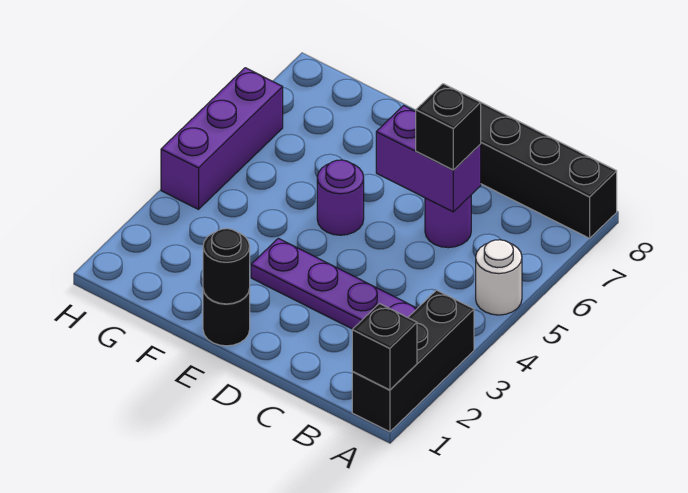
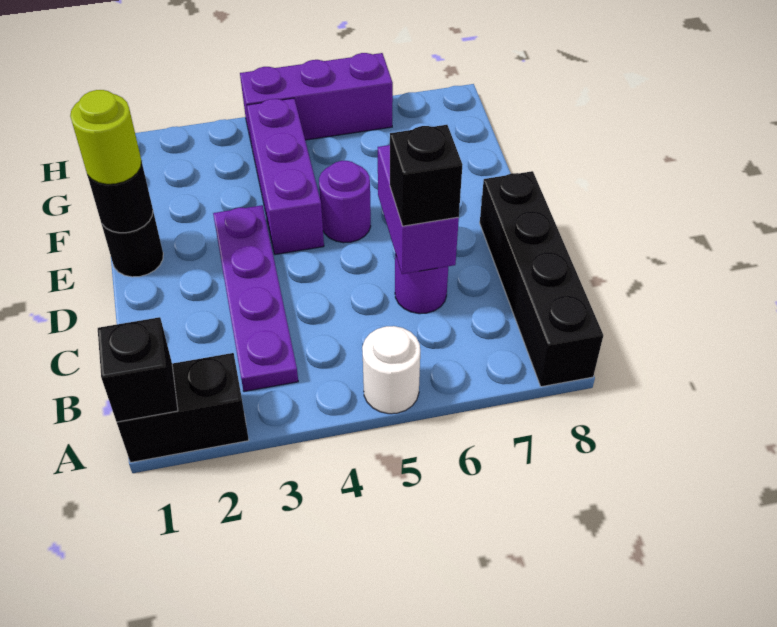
black 1x3 brick [352,290,474,432] -> black 1x2 brick [117,353,249,462]
none -> lime 1x1 round brick [70,90,141,184]
none -> purple 1x3 brick [247,98,324,254]

